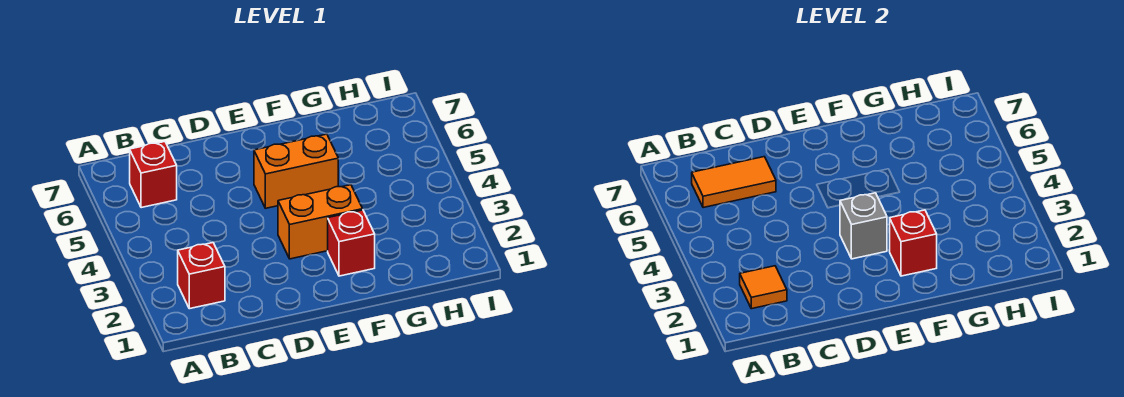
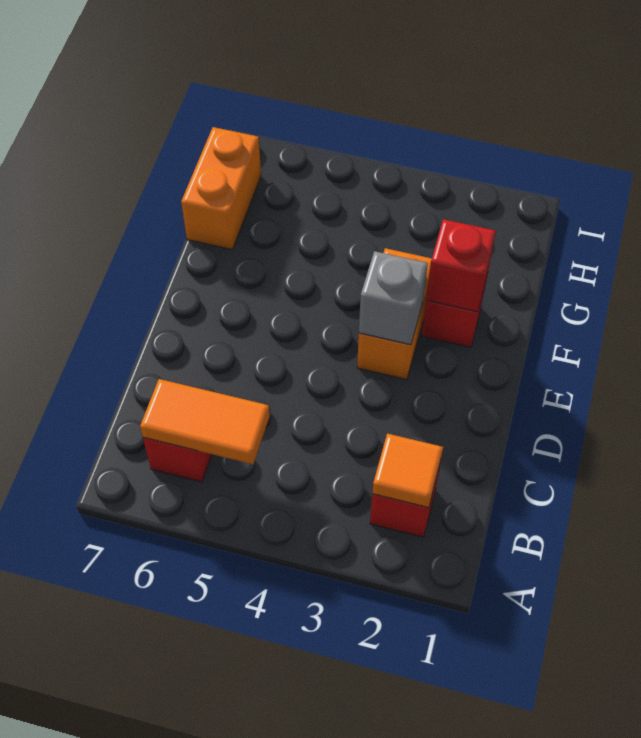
orange 1x2 tile [692,157,776,208] -> orange 1x2 tile turned to [140,379,269,464]
orange 1x2 brick [254,134,338,208] -> orange 1x2 brick moved to [181,127,261,250]

